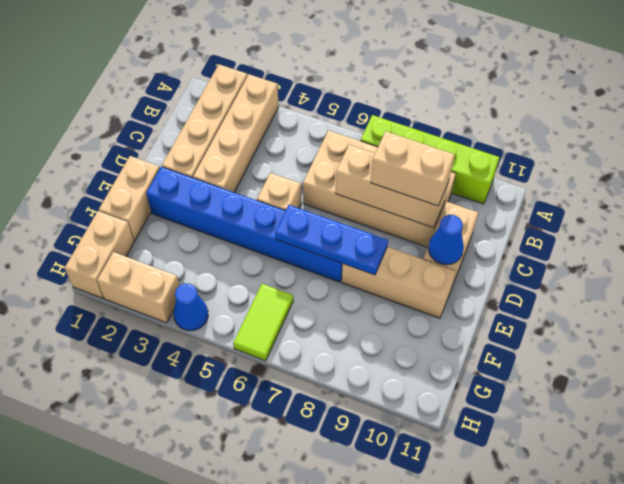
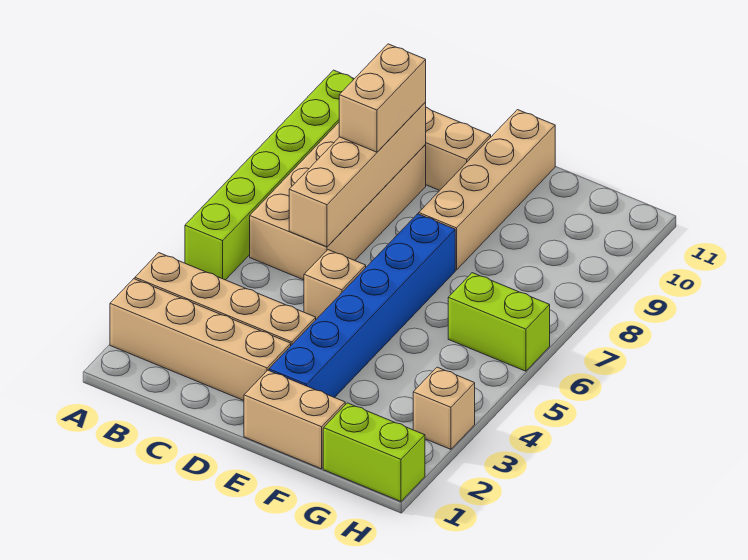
lime 1x4 brick [361,115,500,204] -> lime 1x6 brick [185,70,354,280]
tan 1x3 brick [336,145,449,228] -> tan 1x4 brick [289,102,426,247]
blue 1x1 cone [428,215,464,265] -> none
blue 1x3 plate [275,205,388,275] -> none
tan 1x3 brick [342,247,456,318] -> tan 1x4 brick [419,110,555,270]
tan 1x2 brick [65,211,134,298] -> lime 1x2 brick [323,403,425,501]
lime 1x2 tile [233,284,293,361] -> lime 1x2 brick [448,273,550,371]
tan 1x2 brick [97,252,179,323] -> tan 1x1 brick [413,367,475,449]
blue 1x1 cone [174,283,208,331] -> none

